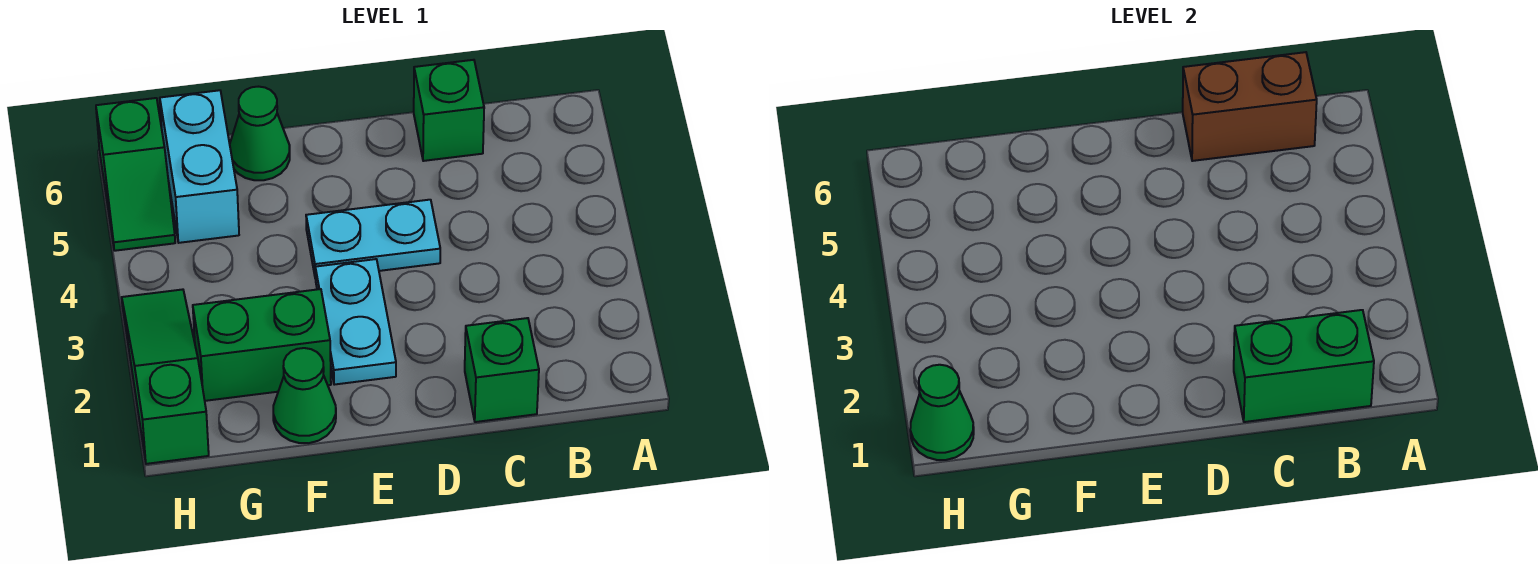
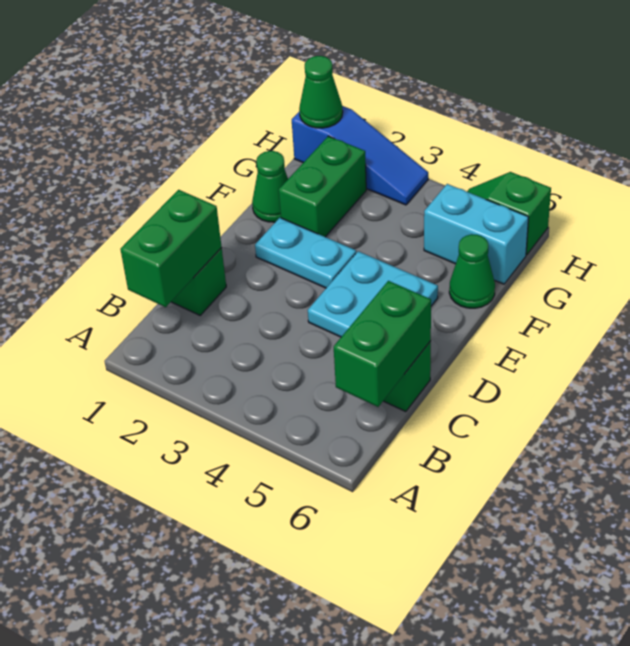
brown 1x2 brick [1183,52,1317,161] -> green 1x2 brick [334,281,431,407]
cyan 1x2 plate [306,200,440,278] -> cyan 2x2 plate [308,251,438,337]
green 1x3 slope [122,289,209,464] -> blue 1x3 slope [292,106,428,205]

